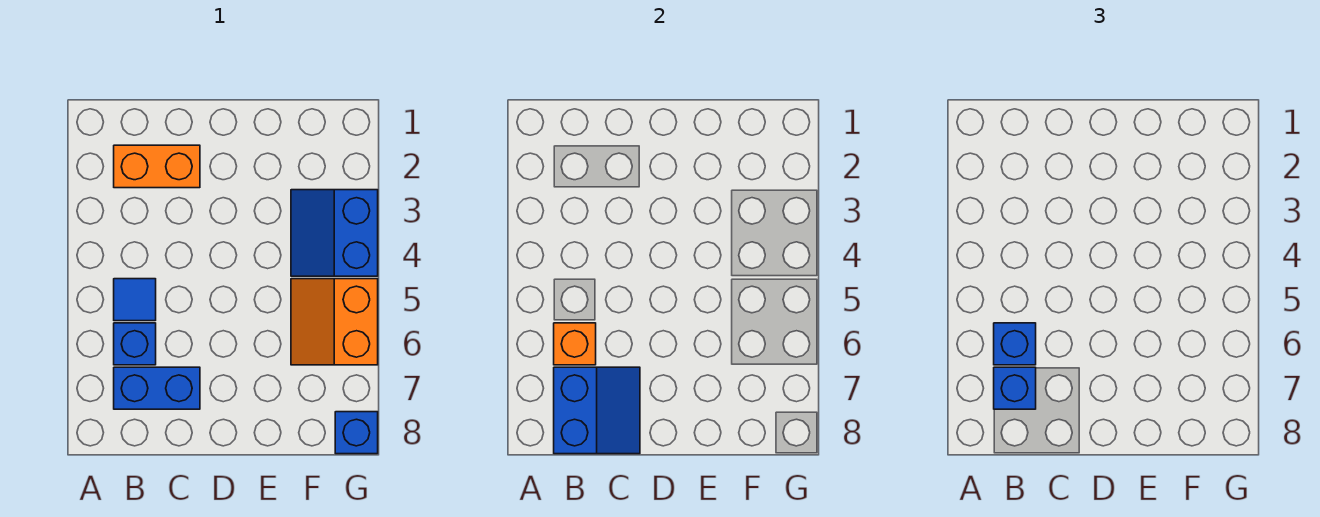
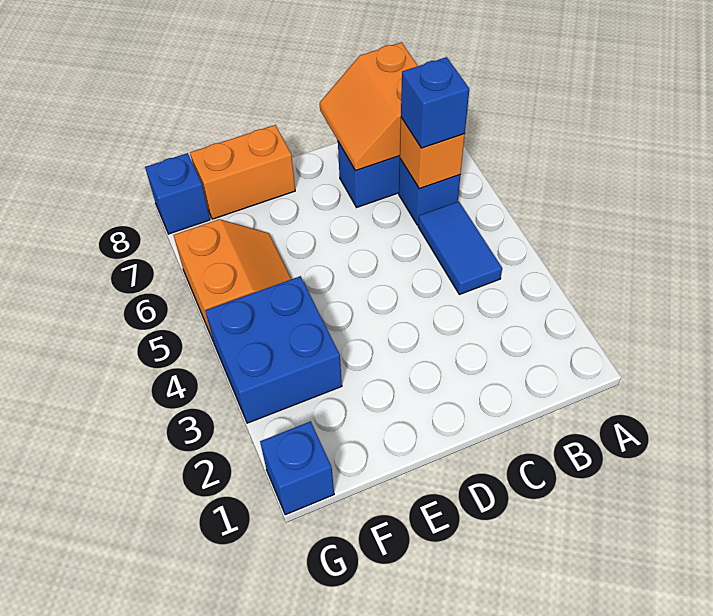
orange 1x2 brick [114,145,200,188] -> orange 1x2 brick moved to [190,125,295,219]
blue 1x1 tile [114,279,156,321] -> blue 1x2 tile [418,201,502,294]
blue 2x2 slope [554,367,640,454] -> orange 2x2 slope [320,42,418,171]
blue 1x1 brick [994,367,1036,409] -> blue 1x1 brick moved to [260,421,334,515]
blue 2x2 slope [291,190,378,276] -> blue 2x2 brick [205,276,342,423]

